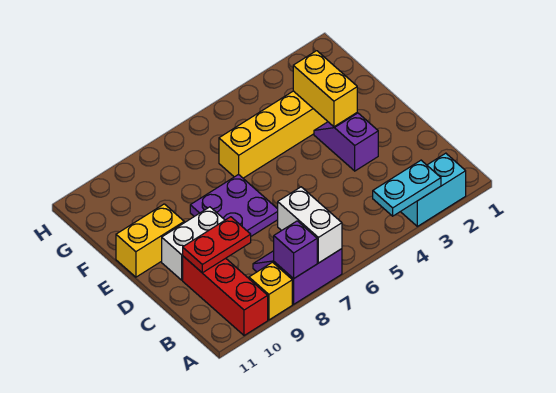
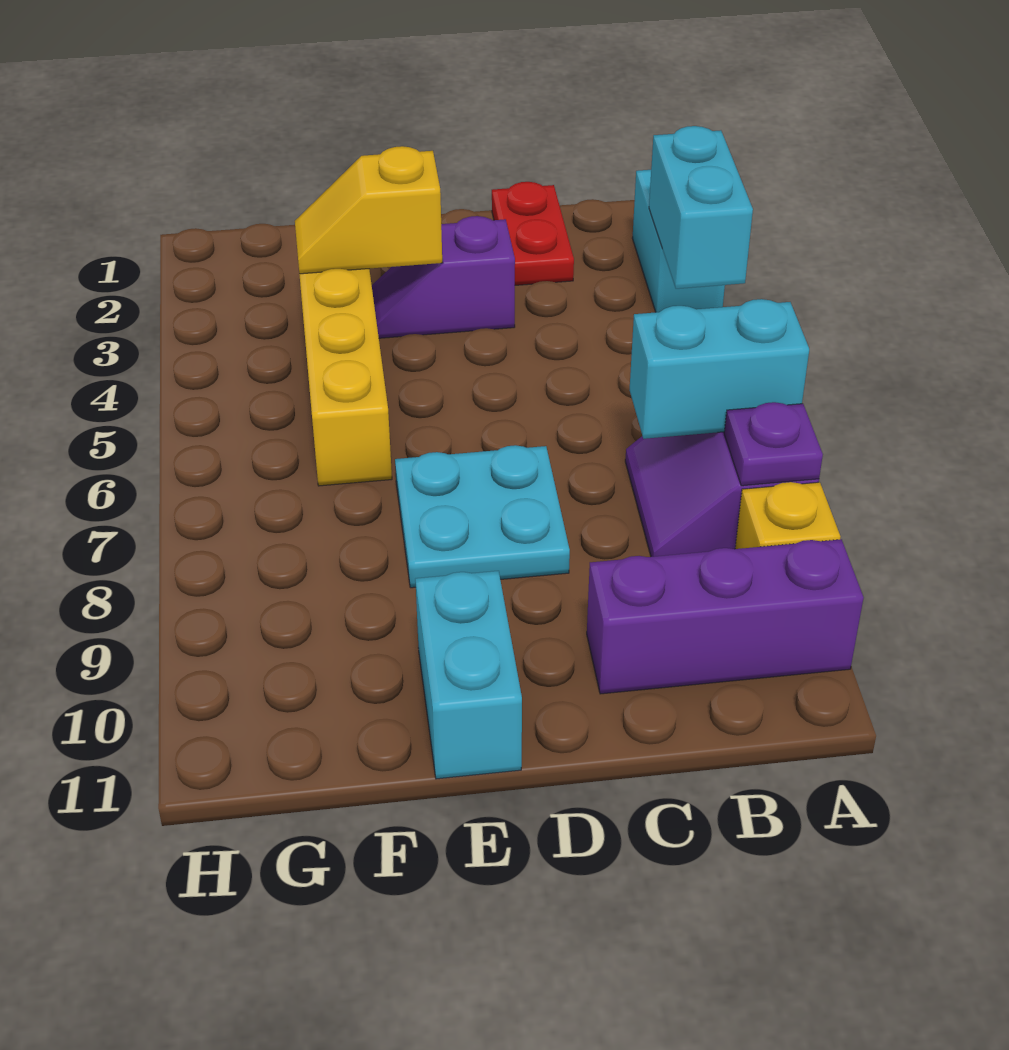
cyan 1x2 plate [373,160,441,216] -> cyan 1x2 brick [649,126,753,289]
white 1x2 brick [278,187,342,263] -> cyan 1x2 brick [630,299,809,439]
purple 1x1 brick [274,221,317,279] -> purple 1x1 plate [724,402,823,486]
red 1x3 brick [183,256,268,336] -> purple 1x3 brick [587,539,864,694]
red 1x2 plate [183,217,251,273] -> red 1x2 plate moved to [492,182,574,285]
purple 2x2 plate [190,174,278,236] -> cyan 2x2 plate [395,445,570,588]
white 1x2 brick [162,207,225,280] -> none
yellow 1x2 brick [293,51,357,127] -> yellow 1x2 slope [295,146,442,274]
yellow 1x2 brick [116,204,184,277] -> cyan 1x2 brick [415,571,522,779]

